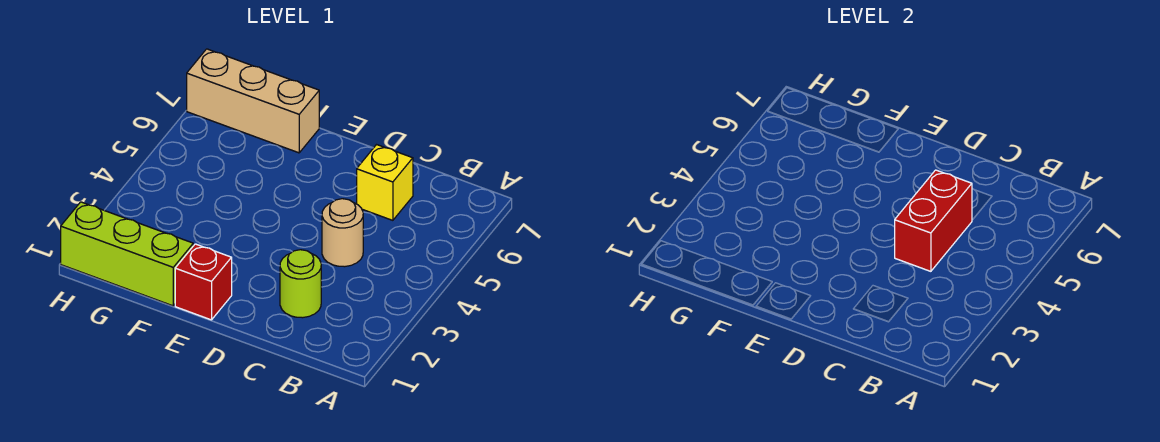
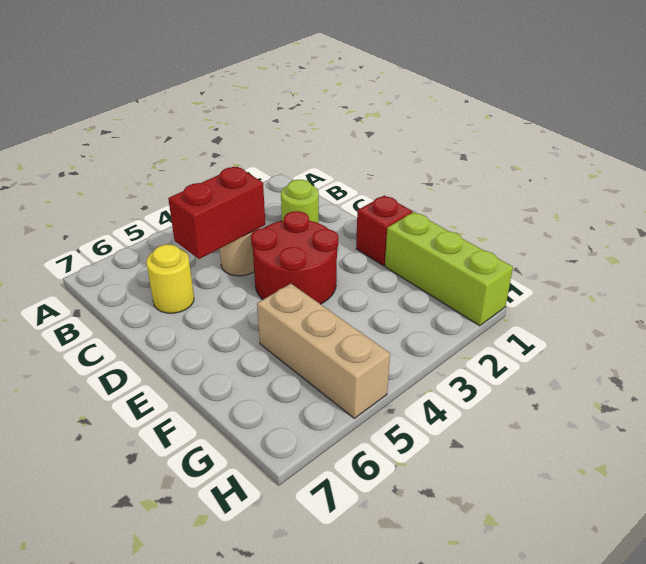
yellow 1x1 brick [357,145,413,220] -> yellow 1x1 round brick [146,244,194,313]
none -> red 2x2 round brick [251,211,338,304]
tan 1x3 brick [187,49,319,153] -> tan 1x3 brick moved to [257,284,390,418]

